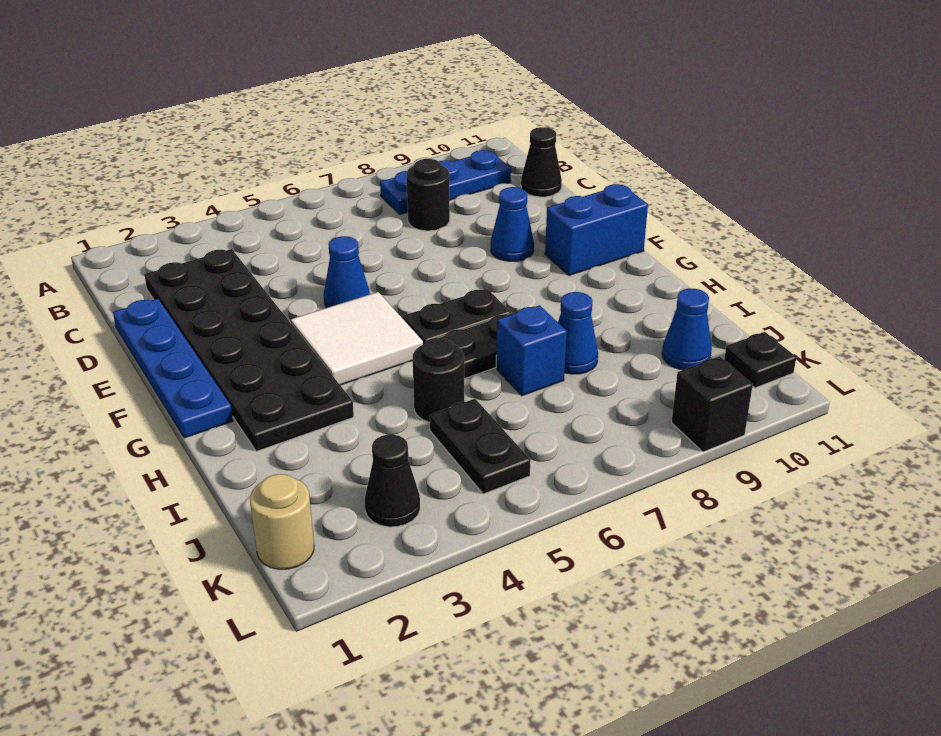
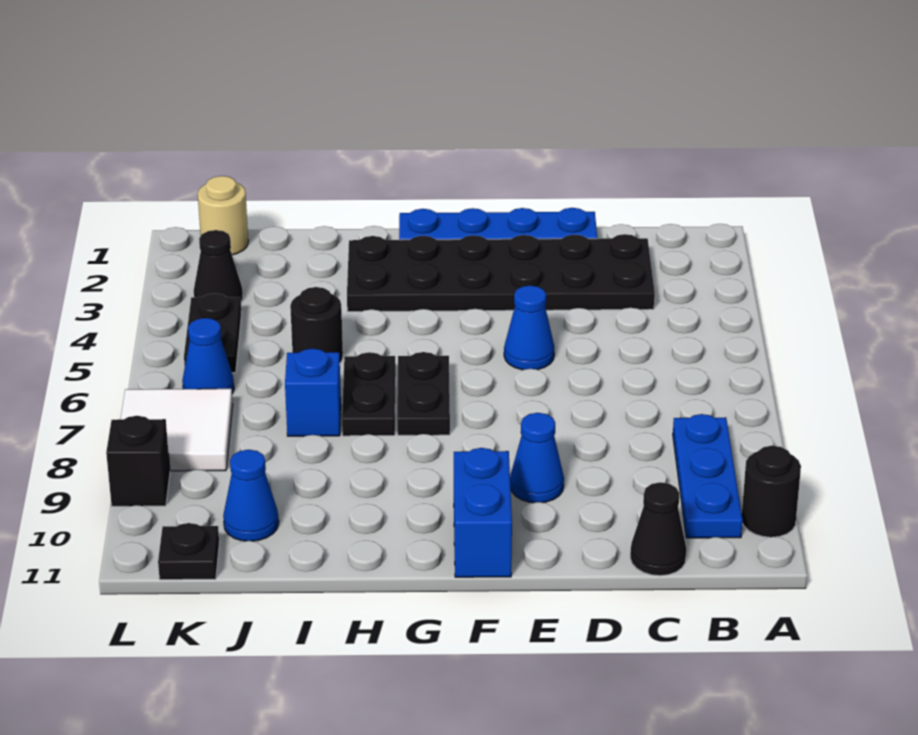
black 1x1 round brick [407,159,450,231] -> black 1x1 round brick moved to [742,446,801,537]
white 2x2 tile [291,292,423,385] -> white 2x2 tile moved to [121,389,233,471]
blue 1x1 cone [558,292,598,374] -> blue 1x1 cone moved to [182,318,234,394]
black 1x2 plate [430,399,530,494] -> black 1x2 plate turned to [184,293,241,373]

